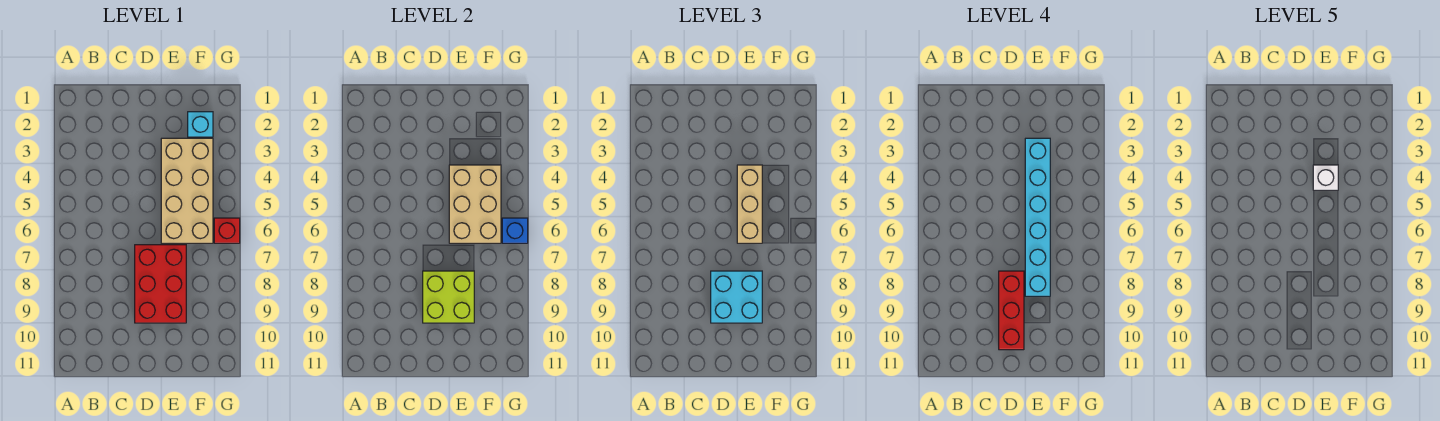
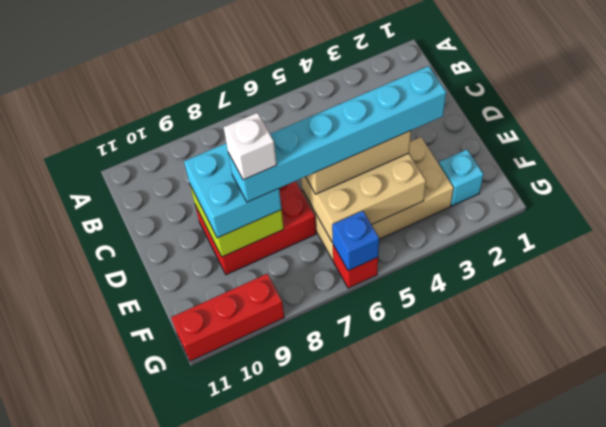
red 1x3 brick [999,271,1024,350] -> red 1x3 brick moved to [171,274,284,361]
white 1x1 brick [1313,165,1338,190] -> white 1x1 brick moved to [224,113,277,180]

